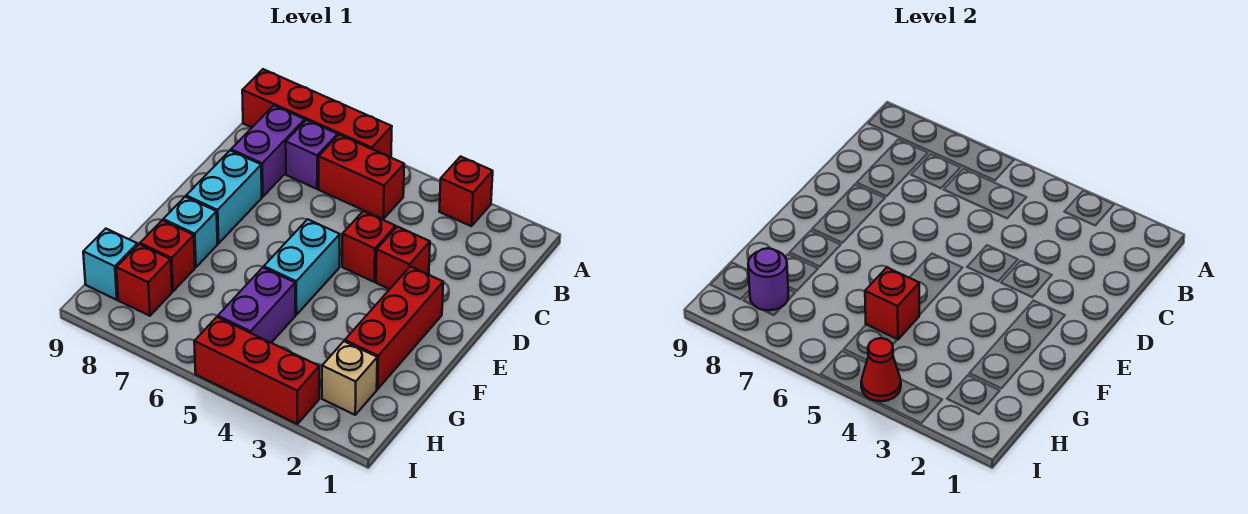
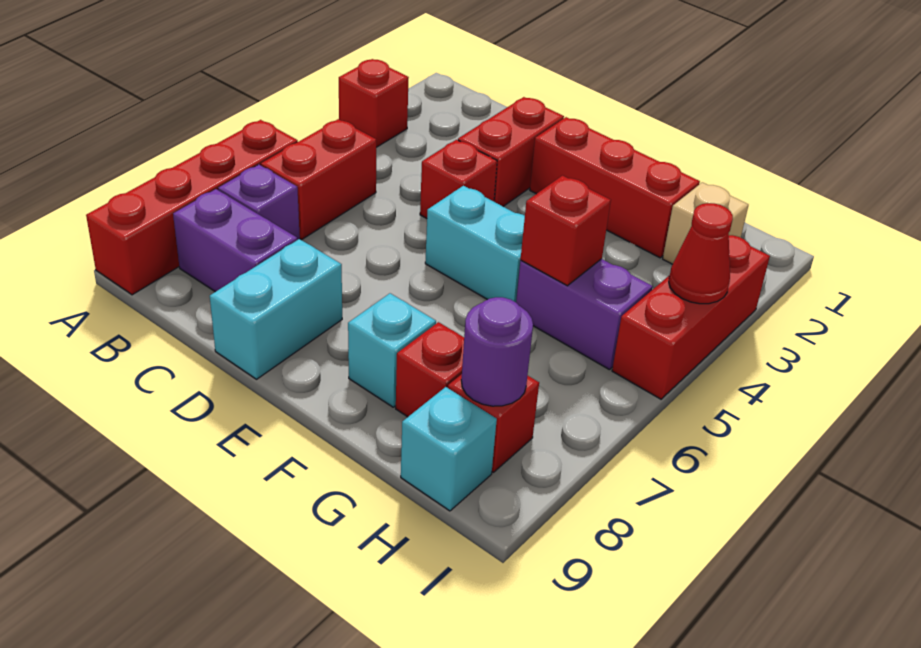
red 1x1 brick [376,227,430,289] -> red 1x2 brick [458,97,564,206]
cyan 1x2 brick [186,151,262,244] -> cyan 1x2 brick turned to [210,239,342,379]

